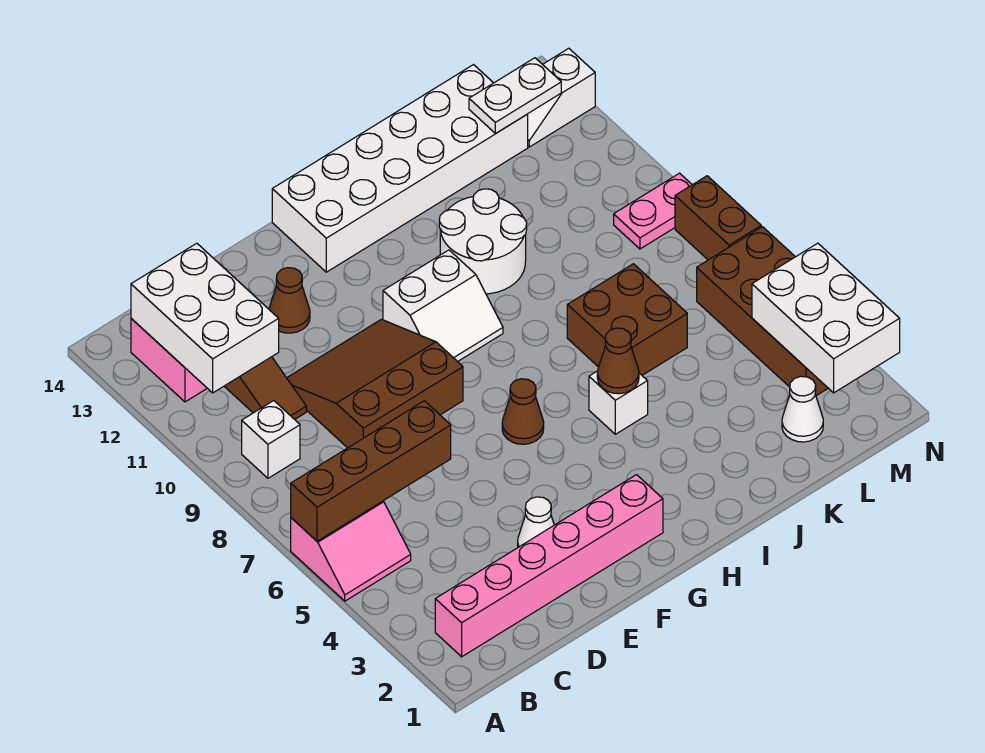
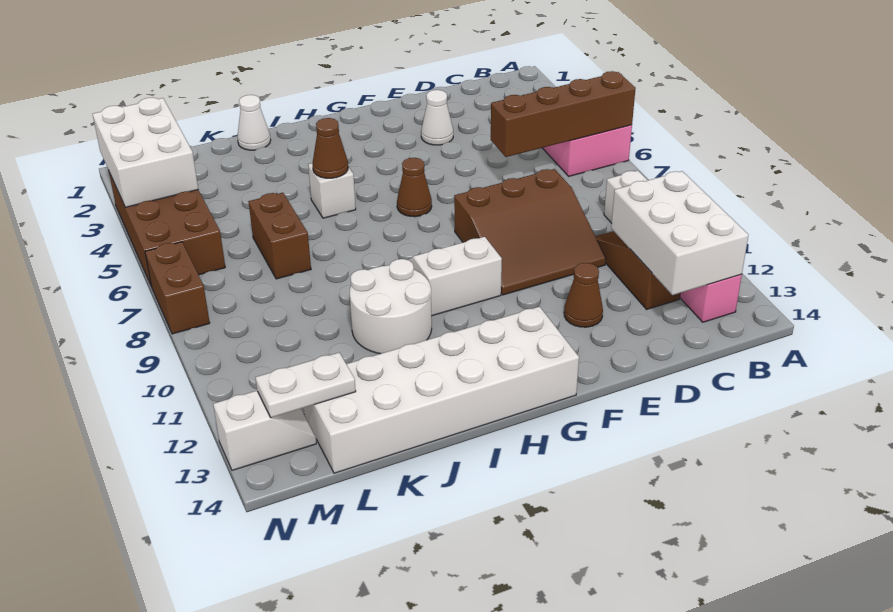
pink 1x6 brick [435,475,663,657] -> none
brown 2x2 brick [567,264,687,375] -> brown 1x2 brick [248,193,311,279]
white 1x1 cone [782,376,823,442] -> white 1x1 cone moved to [237,95,271,150]
pink 1x2 plate [614,173,692,249] -> none

